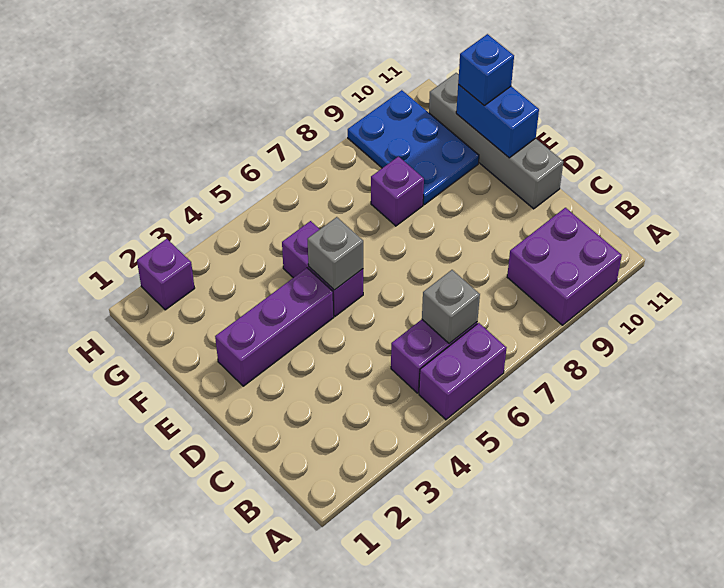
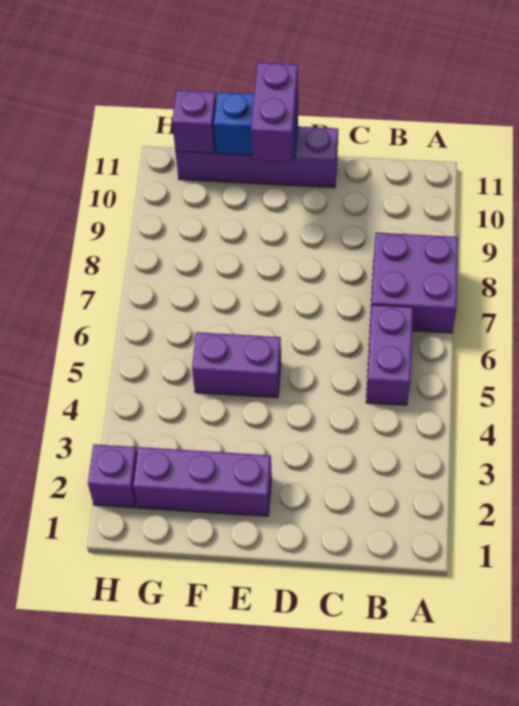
purple 1x2 brick [419,323,506,420] -> purple 1x2 brick moved to [251,62,298,162]
purple 2x2 brick [507,208,622,325] -> purple 2x2 brick moved to [370,233,458,333]
grey 1x1 brick [422,270,480,343] -> none
grey 1x4 brick [429,73,563,209] -> purple 1x4 brick [176,126,338,188]
purple 1x3 brick [215,268,334,386] -> purple 1x3 brick turned to [133,447,272,516]
grey 1x1 brick [308,217,363,290] -> none
purple 1x1 brick [371,156,424,226] -> purple 1x1 brick moved to [172,90,216,153]
blue 2x3 plate [348,90,479,205] -> none
blue 1x1 brick [458,34,514,105] -> none

